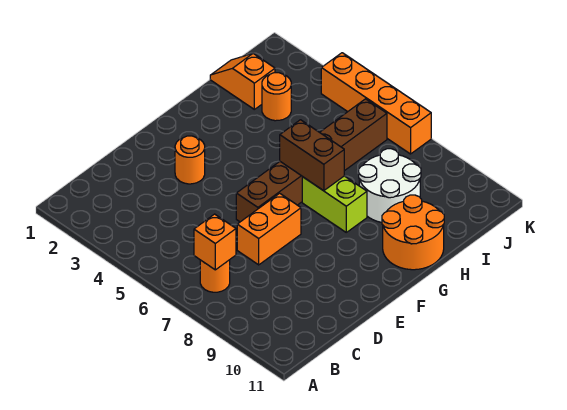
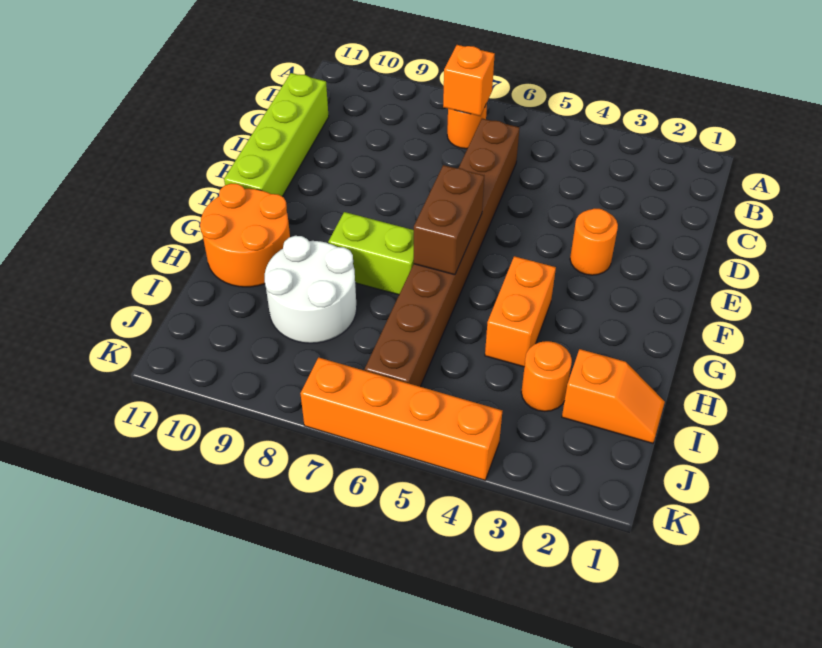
none -> lime 1x4 brick [224,73,329,196]
orange 1x2 brick [237,193,301,265] -> orange 1x2 brick moved to [485,256,556,367]
brown 1x6 brick [236,99,387,222] -> brown 1x8 brick [365,119,520,387]
brown 1x2 brick [280,120,344,191] -> brown 1x2 brick turned to [414,165,484,275]

